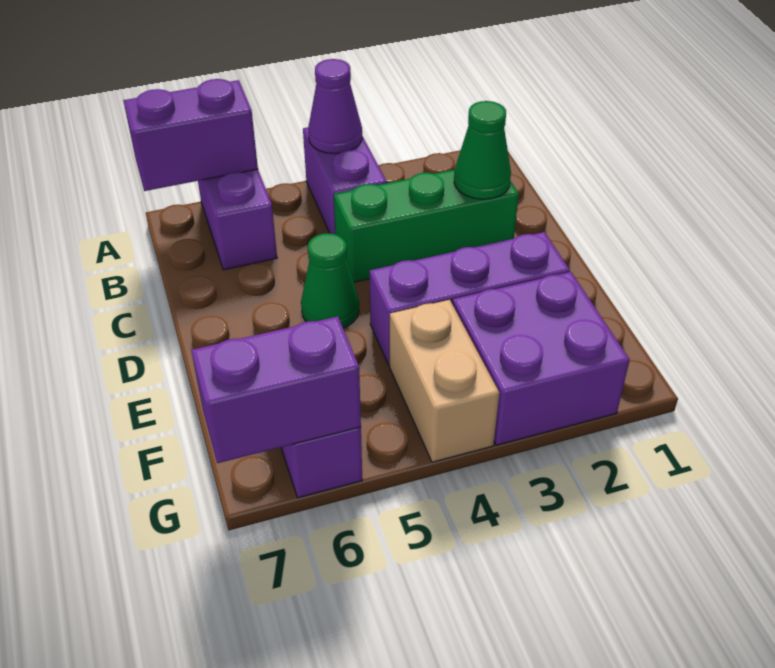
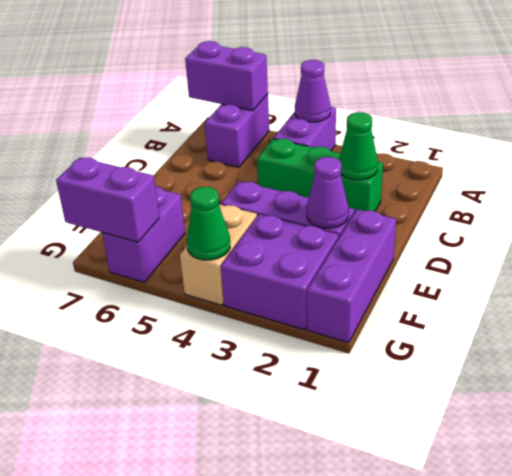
green 1x1 cone [301,233,359,328] -> green 1x1 cone moved to [187,187,230,260]
none -> purple 1x3 brick [307,209,396,343]
none -> purple 1x1 cone [306,157,349,228]

